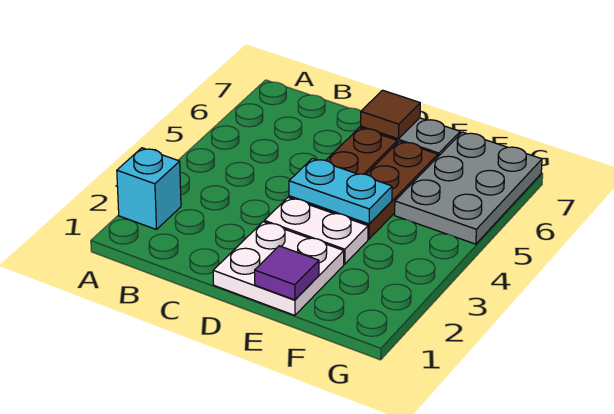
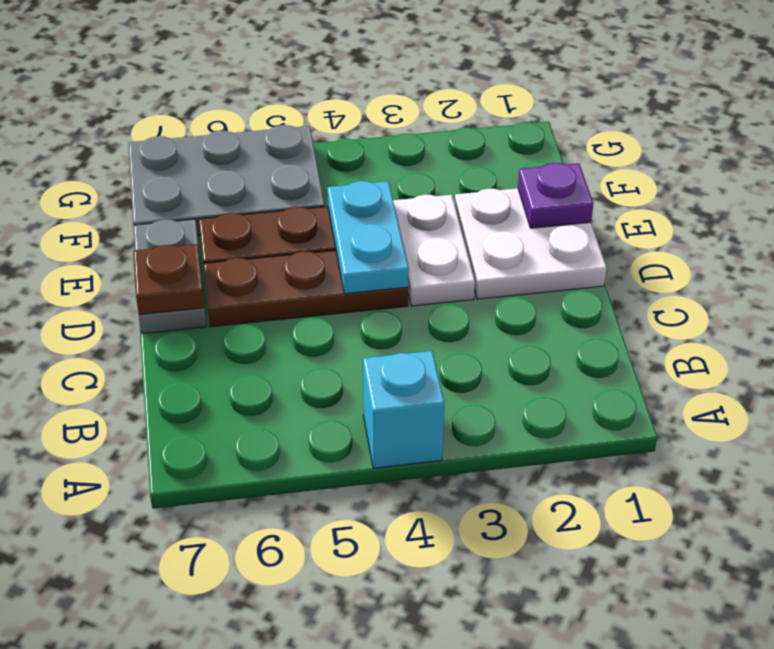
cyan 1x1 brick [117,148,181,230] -> cyan 1x1 brick moved to [363,351,445,468]
brown 1x1 tile [361,90,420,139] -> brown 1x1 plate [133,244,205,315]
purple 1x1 tile [255,246,319,300] -> purple 1x1 plate [518,163,593,228]

